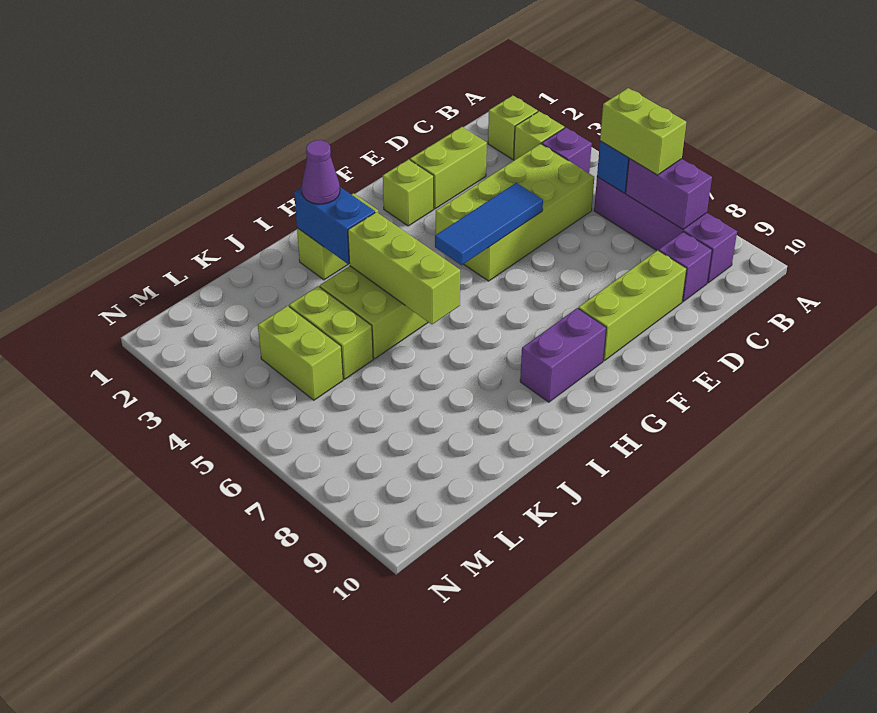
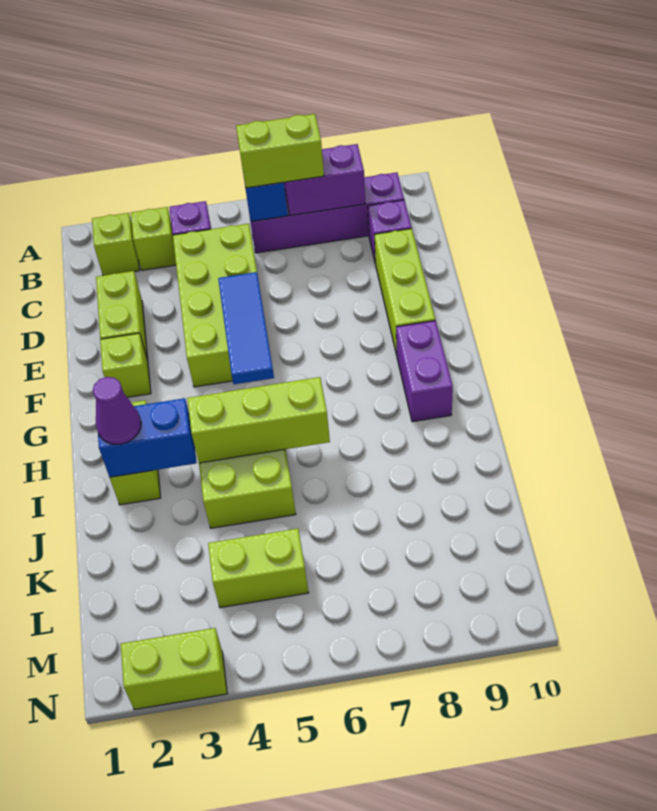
lime 1x2 brick [289,286,373,379] -> lime 1x2 brick moved to [121,628,227,710]

